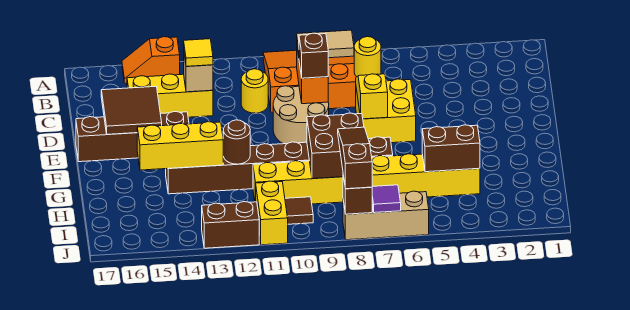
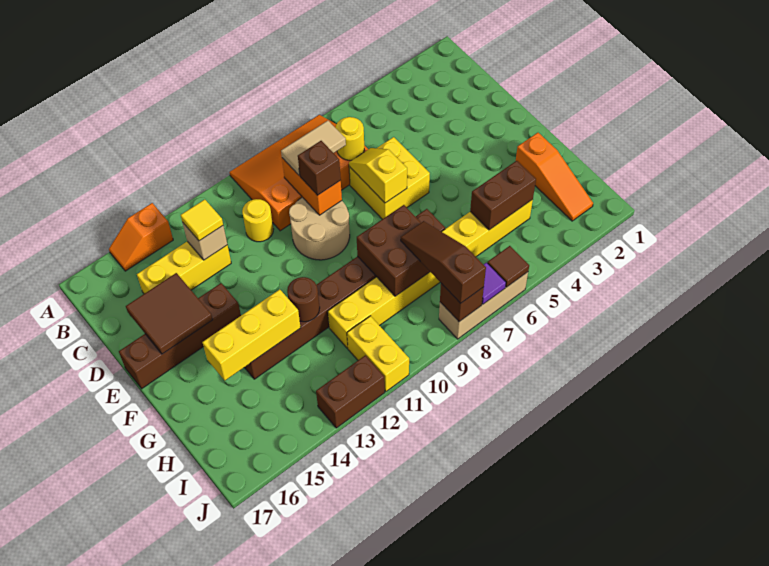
none -> orange 1x3 slope [516,133,593,221]
brown 1x1 tile [285,197,313,224] -> brown 1x1 tile moved to [488,246,529,287]

